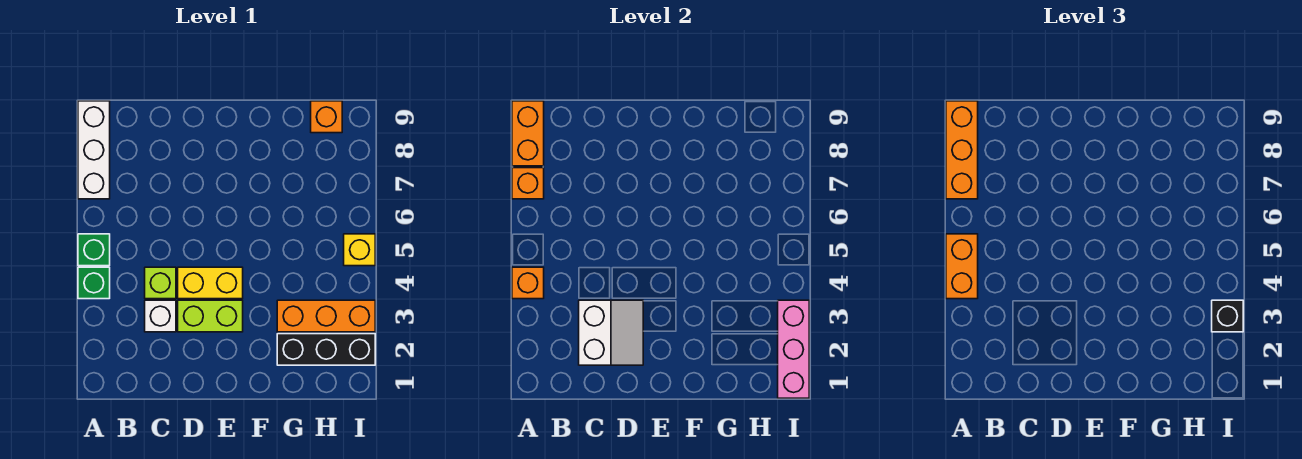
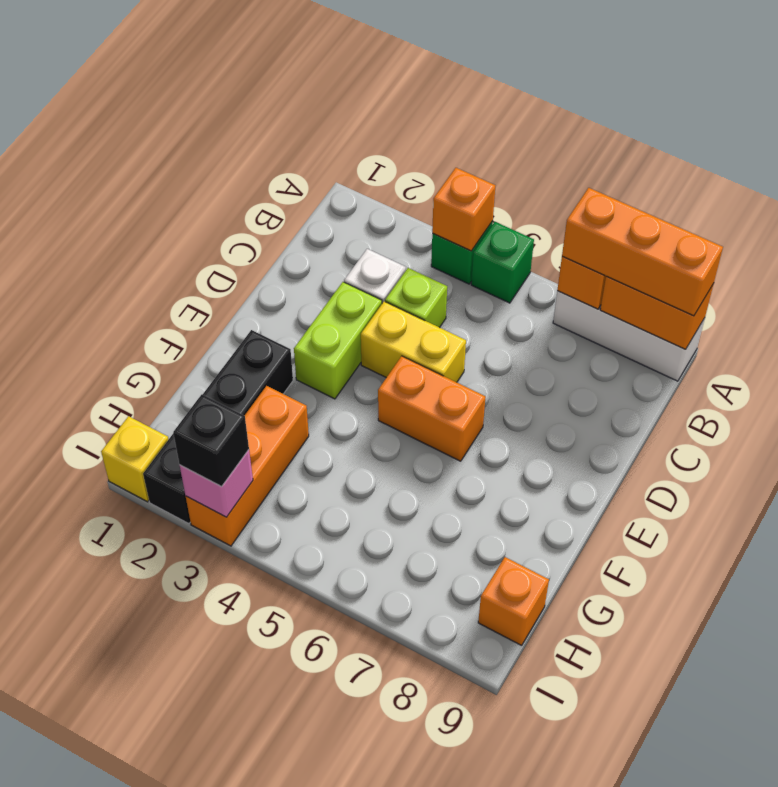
orange 1x2 brick [946,234,978,299] -> orange 1x2 brick moved to [378,356,485,461]
white 2x2 slope [579,300,643,365] -> none
yellow 1x2 brick [178,267,243,299] -> yellow 1x2 brick turned to [361,301,466,382]
black 1x3 brick [277,334,375,365] -> black 1x4 brick [143,330,293,524]
pink 1x3 brick [778,300,809,398] -> pink 1x1 brick [180,450,253,517]
yellow 1x1 brick [344,234,375,266] -> yellow 1x1 brick moved to [101,416,169,502]

